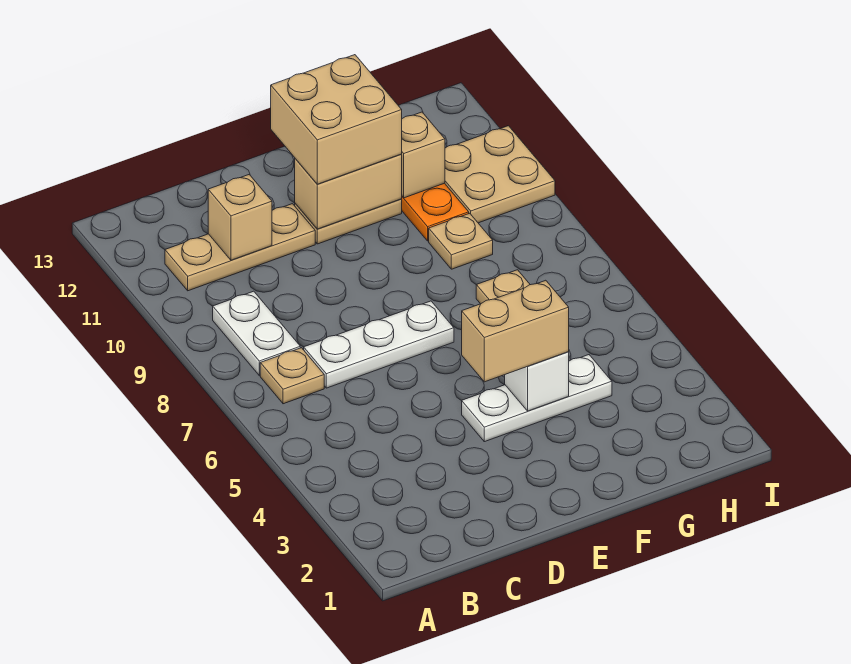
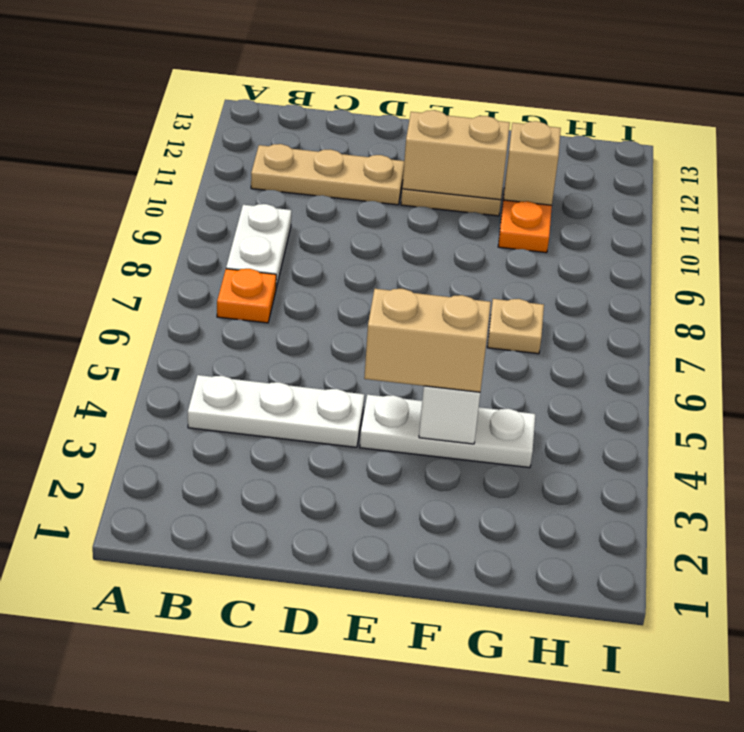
tan 1x1 plate [260,348,324,404] -> orange 1x1 plate [217,269,276,323]
white 1x3 plate [304,301,454,388] -> white 1x3 plate moved to [188,375,364,447]
tan 1x1 brick [208,175,272,260] -> none
tan 2x2 brick [271,55,402,184] -> none
tan 1x1 plate [429,213,493,269] -> none
tan 2x2 plate [445,126,555,223] -> none

